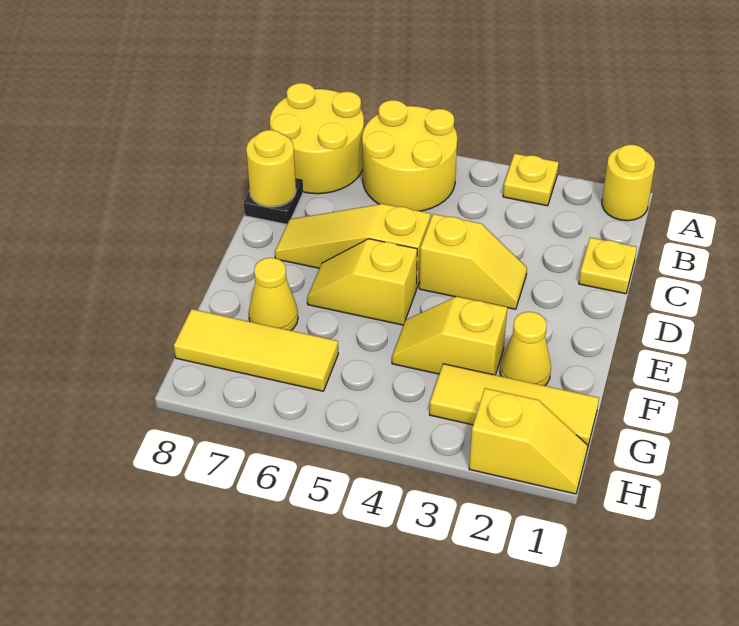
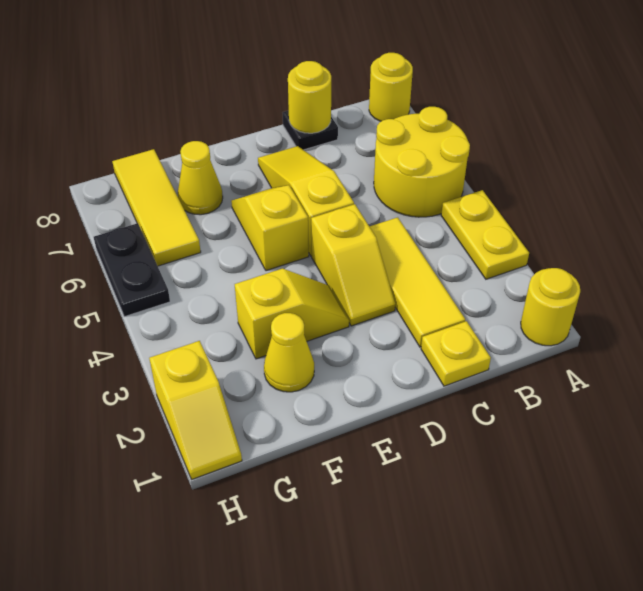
yellow 1x1 plate [503,154,559,206] -> yellow 1x2 plate [441,190,529,279]
yellow 2x2 round brick [270,83,364,194] -> yellow 1x1 round brick [369,53,413,121]
yellow 1x2 slope [392,297,507,375] -> yellow 1x2 slope turned to [235,269,349,359]
yellow 1x3 tile [430,364,599,448] -> yellow 1x3 tile moved to [369,217,465,347]
none -> black 1x2 plate [94,223,170,317]

